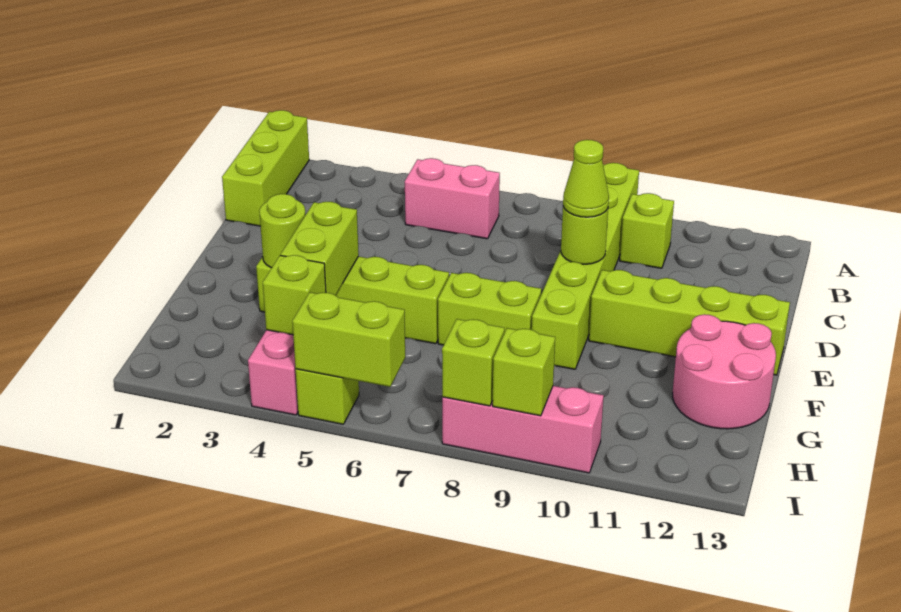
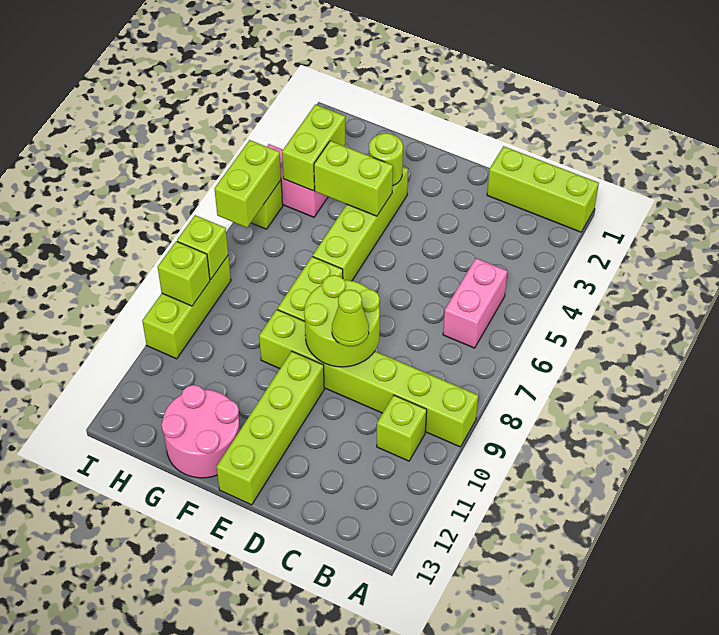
lime 1x1 round brick [561,206,608,264] -> lime 2x2 round brick [304,275,380,367]
lime 1x1 brick [263,255,326,335] -> lime 1x2 brick [282,104,345,191]
pink 1x3 brick [442,386,604,473] -> lime 1x3 brick [142,256,231,359]

